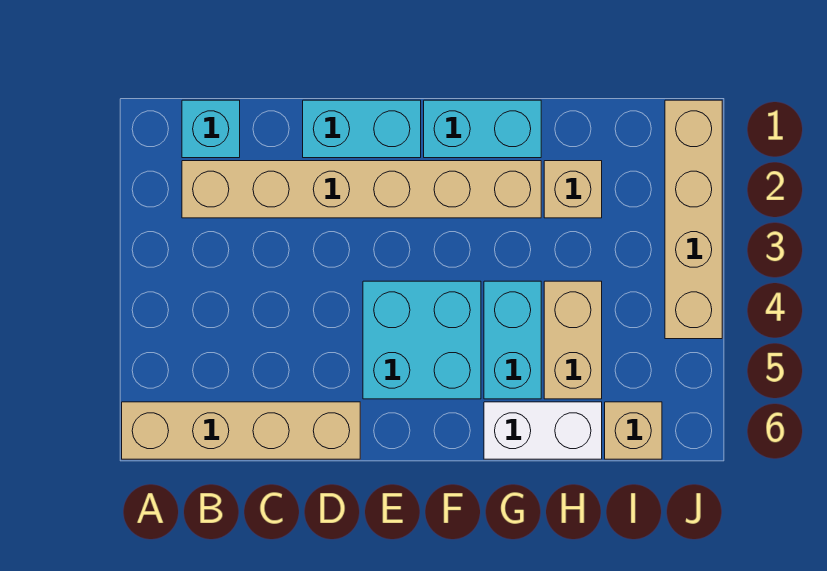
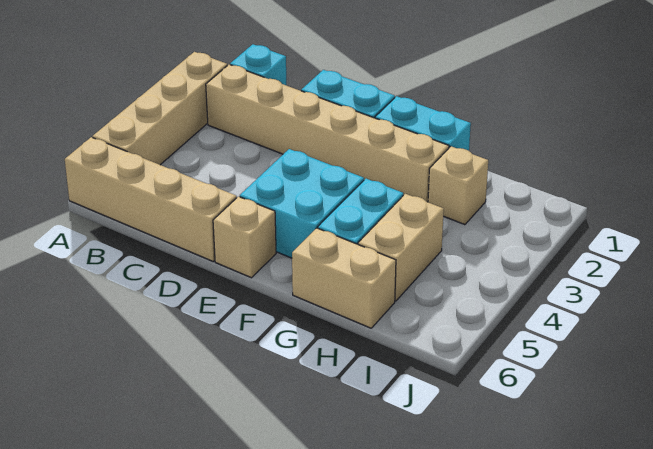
white 1x2 brick [484,402,602,459] -> tan 1x2 brick [292,228,396,328]
tan 1x1 brick [605,402,662,459] -> tan 1x1 brick moved to [213,197,276,278]
tan 1x4 brick [665,100,722,339] -> tan 1x4 brick moved to [92,52,227,165]

